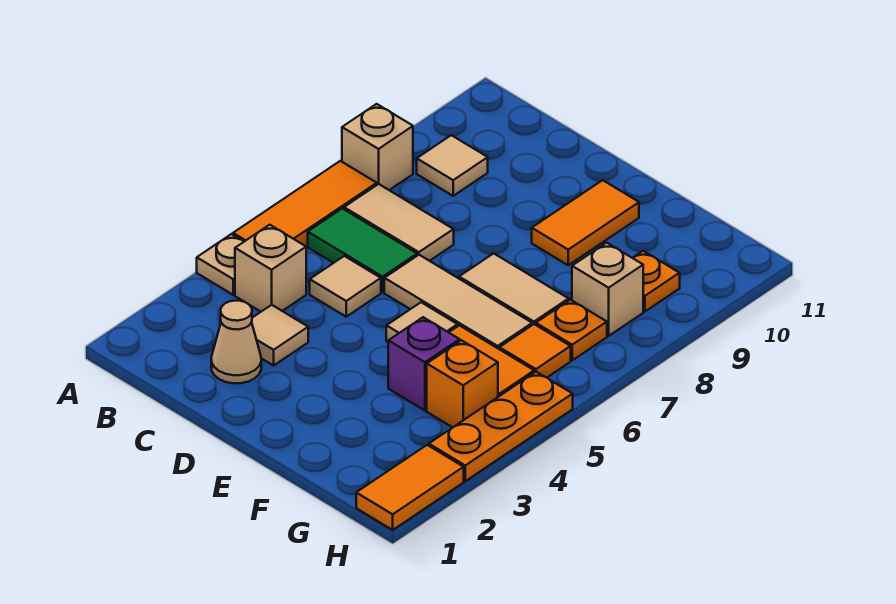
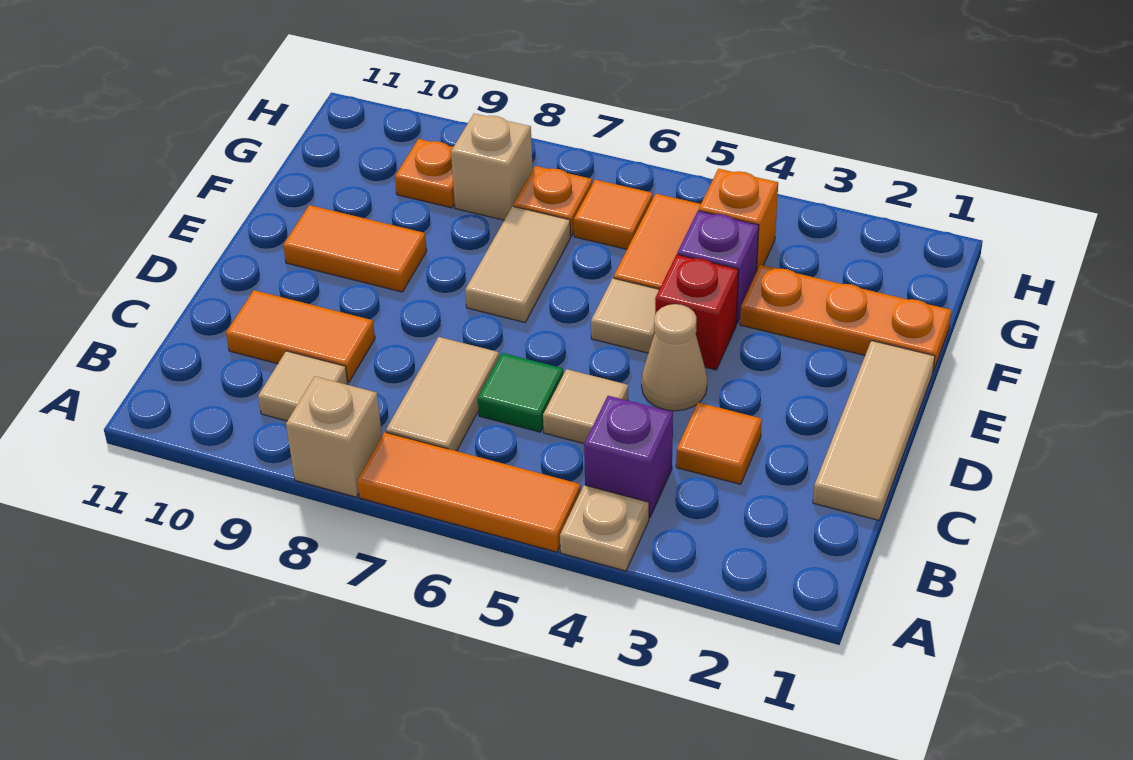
tan 1x1 brick [235,225,306,312] -> purple 1x1 brick [584,396,673,518]
green 1x2 tile [308,208,417,292] -> green 1x1 tile [478,353,563,432]
tan 1x1 cone [211,301,261,383] -> tan 1x1 cone moved to [642,304,707,411]
tan 1x1 tile [252,305,308,365] -> orange 1x1 tile [676,402,762,484]
tan 1x3 tile [384,255,532,349] -> tan 1x3 tile moved to [813,341,935,520]
none -> red 1x1 brick [655,255,739,370]
orange 1x2 tile [356,445,464,530] -> orange 1x2 tile moved to [226,290,375,382]
orange 1x3 plate [429,372,573,481] -> orange 1x3 plate moved to [740,265,952,371]

